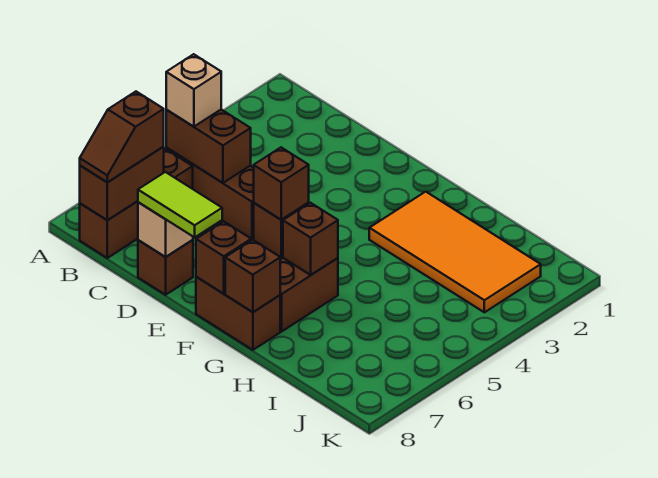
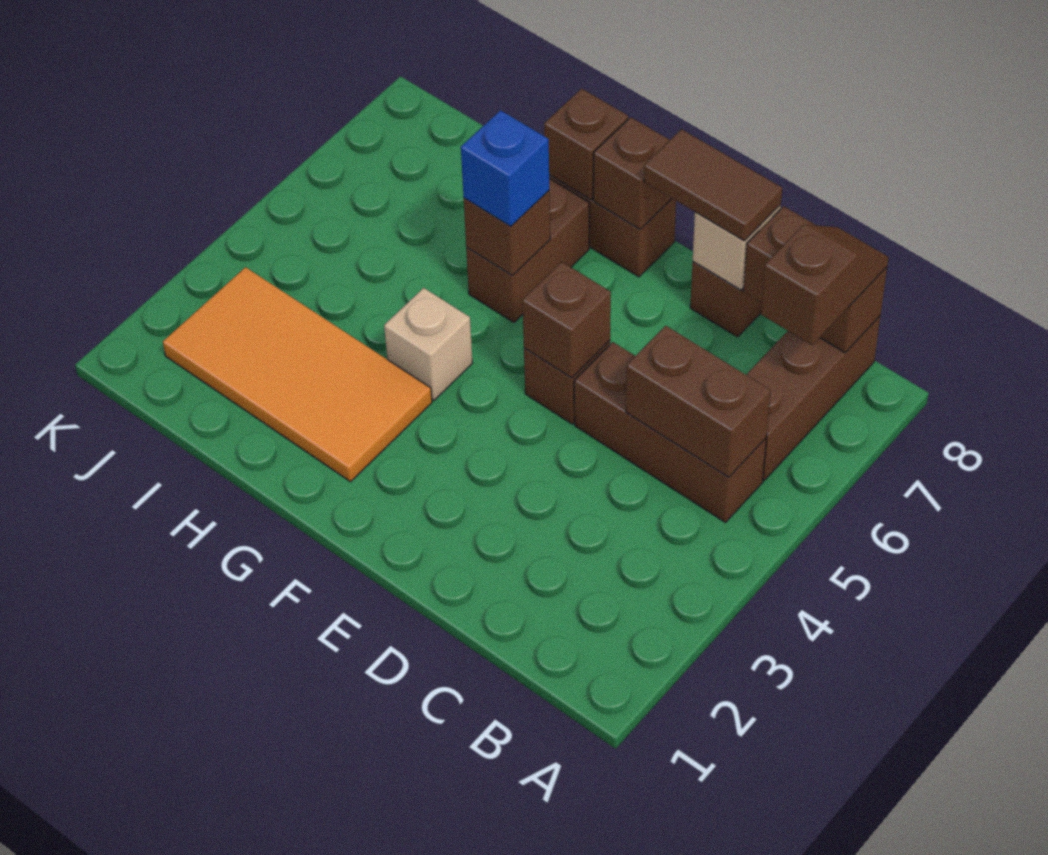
tan 1x1 brick [166,54,221,127] -> tan 1x1 brick moved to [384,288,472,400]
brown 1x2 brick [80,147,164,220] -> brown 1x2 brick turned to [743,206,887,353]
lime 1x2 tile [138,172,222,237] -> brown 1x2 tile [644,129,782,241]
none -> blue 1x1 brick [461,110,549,227]

